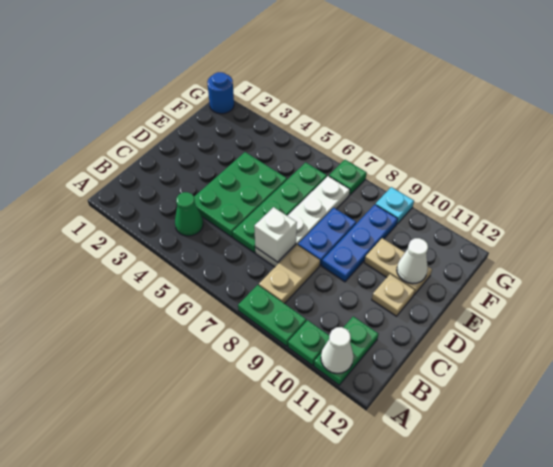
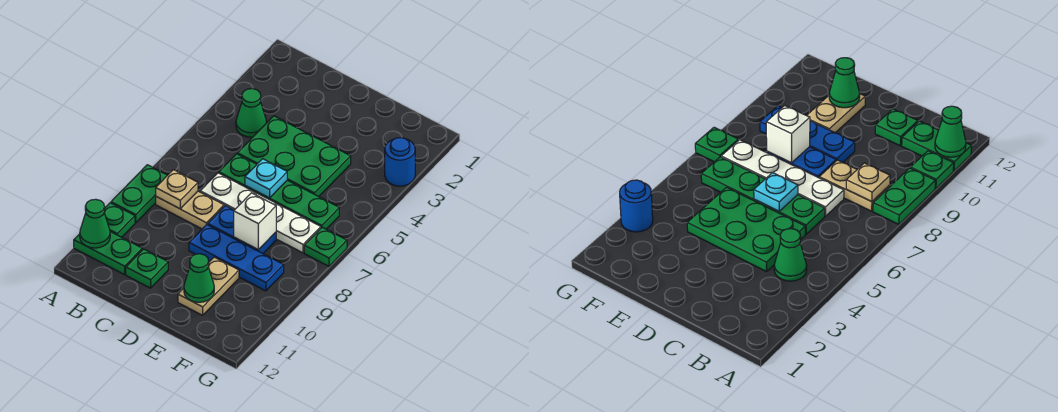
white 1x1 cone [321,327,354,373] -> green 1x1 cone [80,199,110,248]
white 1x1 brick [254,207,297,262] -> white 1x1 brick moved to [234,193,276,250]
none -> green 1x1 plate [126,249,168,288]
tan 1x1 plate [372,274,415,316] -> tan 1x1 plate moved to [156,170,198,209]
white 1x1 cone [397,238,428,284] -> green 1x1 cone [184,254,214,302]
blue 1x1 round brick [207,72,234,114] -> blue 1x1 round brick moved to [385,138,415,186]
cyan 1x1 plate [375,187,414,224] -> cyan 1x1 plate moved to [245,159,287,198]

